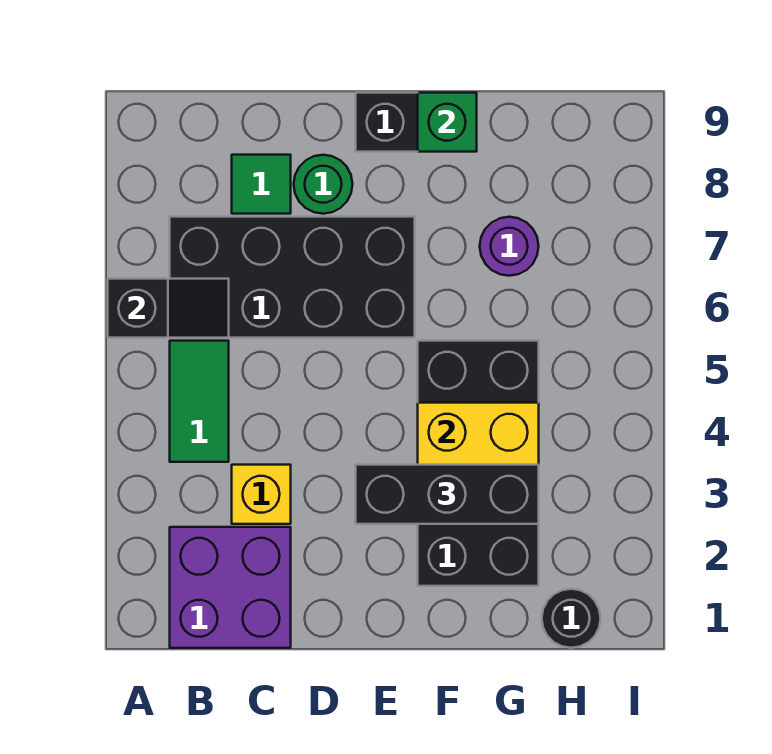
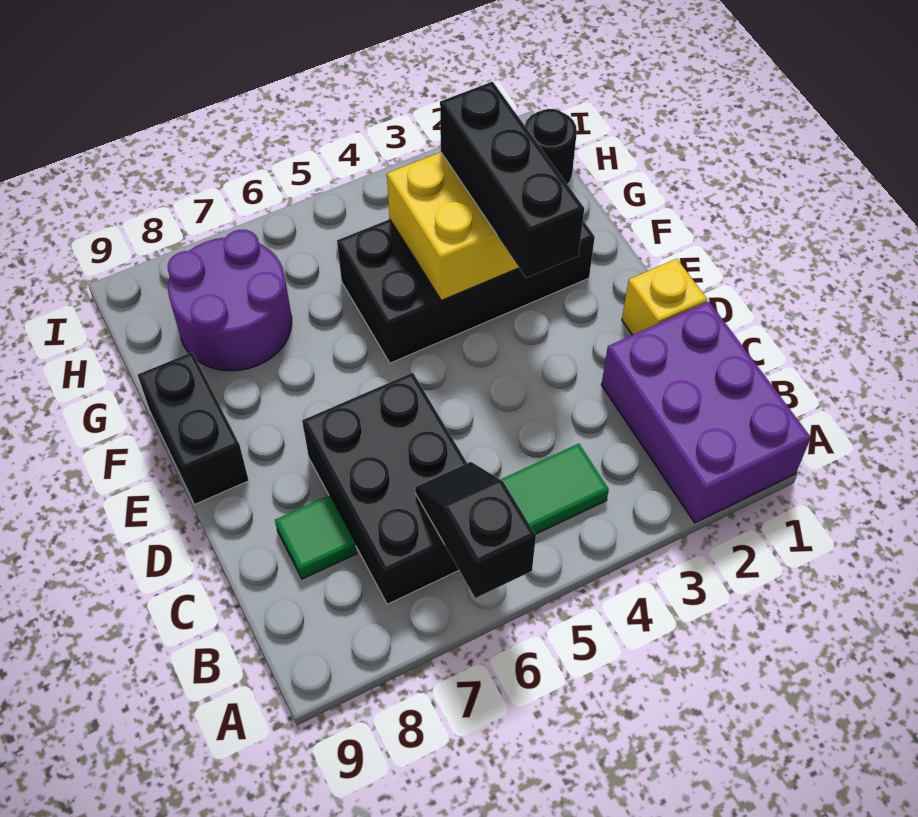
purple 2x2 brick [170,527,291,648] -> purple 2x3 brick [601,301,811,523]
black 2x4 brick [170,217,415,338] -> black 2x3 brick [302,373,467,604]
yellow 1x1 brick [232,465,291,524] -> yellow 1x1 brick moved to [622,259,707,335]
green 1x1 round brick [294,155,353,214] -> none
green 1x1 brick [418,93,477,152] -> none
purple 1x1 round brick [480,217,539,276] -> purple 2x2 round brick [168,230,292,371]

